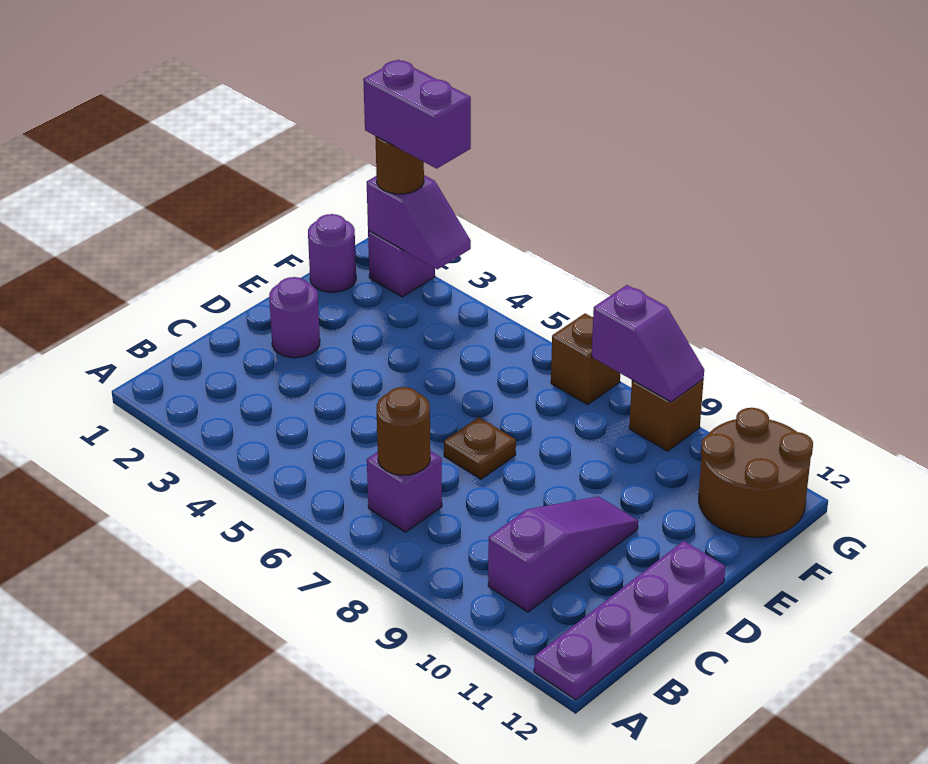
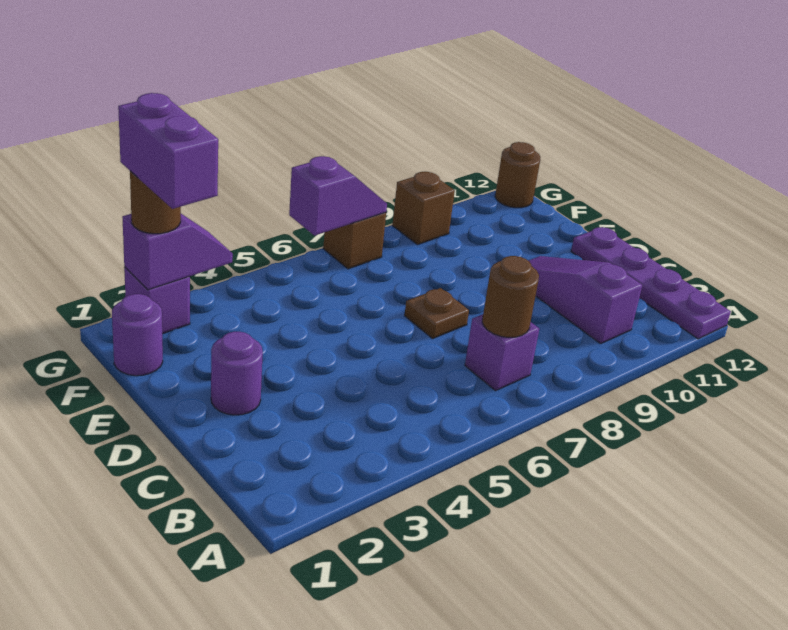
brown 2x2 round brick [699,408,813,537] -> brown 1x1 round brick [495,142,540,208]
purple 1x2 brick [363,60,471,169] -> purple 1x2 brick turned to [118,93,218,209]
purple 1x2 slope [592,285,704,402] -> purple 1x2 slope moved to [289,156,387,236]

